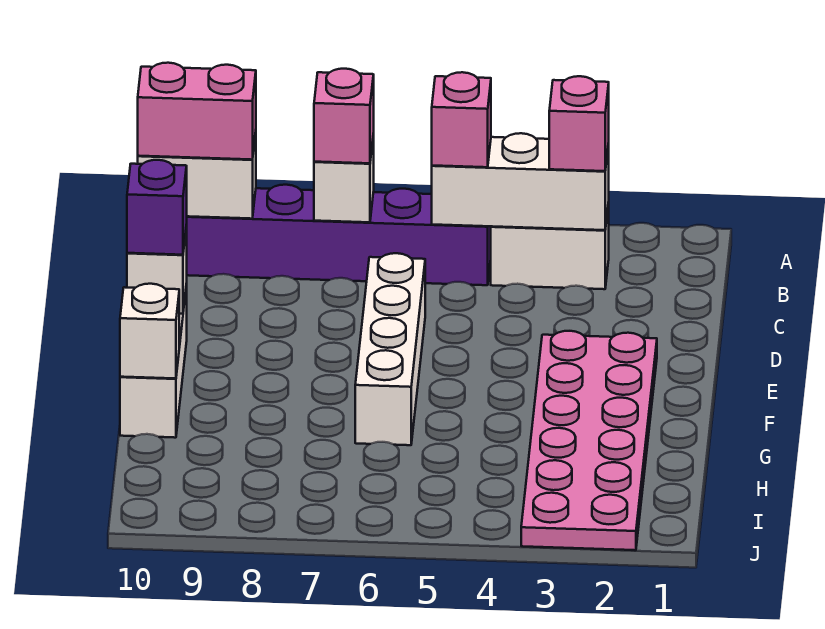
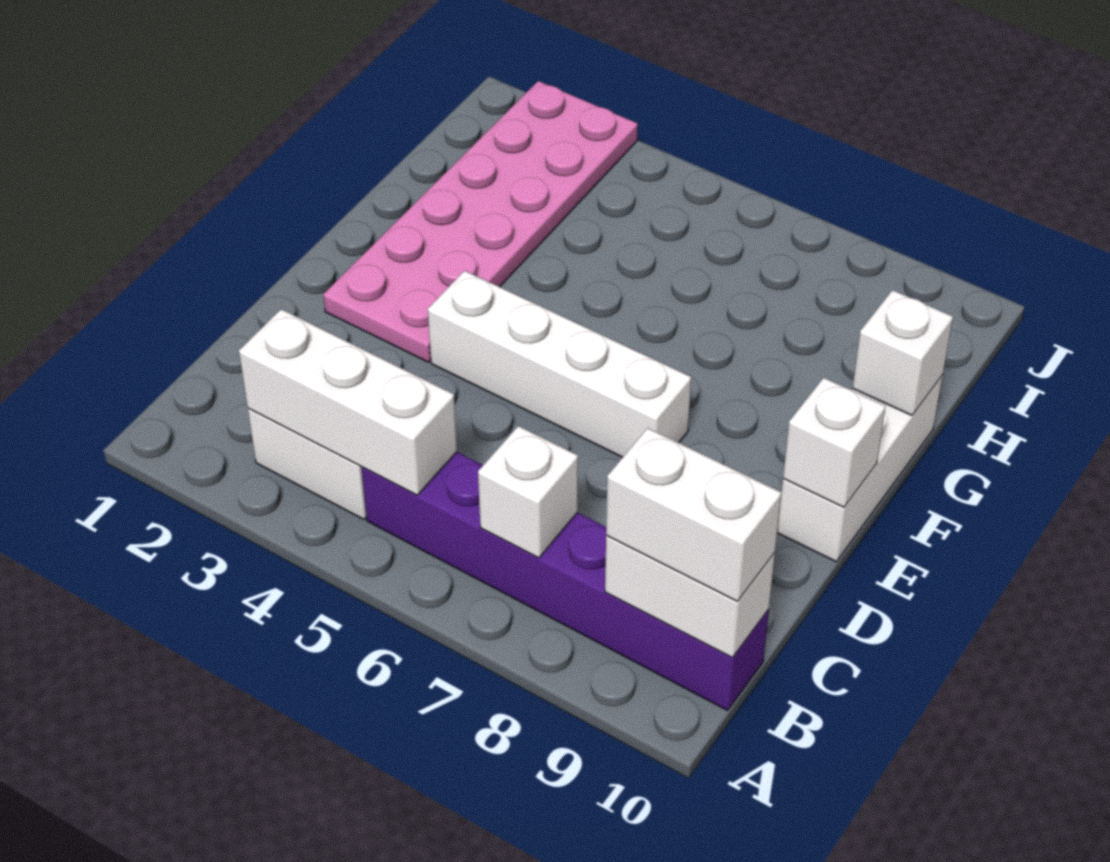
pink 1x1 brick [549,76,609,171] -> none
pink 1x1 brick [432,72,491,167] -> none
pink 1x1 brick [314,69,374,163] -> none
pink 1x2 brick [138,63,256,160] -> white 1x2 brick [606,428,781,601]
white 1x4 brick [355,253,425,445] -> white 1x4 brick turned to [428,271,691,457]
purple 1x1 brick [127,160,187,255] -> none

